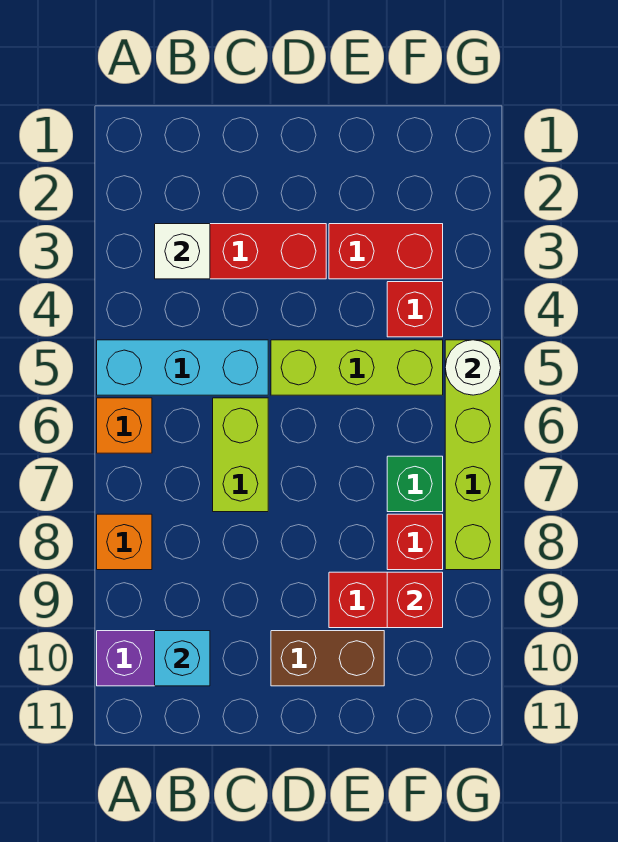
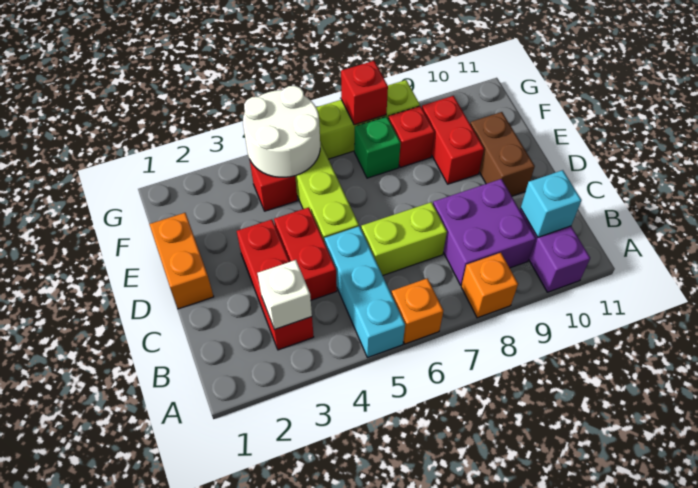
none -> purple 2x2 brick [433,179,536,285]
none -> orange 1x2 brick [149,213,214,309]
red 1x2 brick [329,224,443,279] -> red 1x2 brick moved to [274,207,337,300]
red 1x1 brick [387,572,443,628] -> red 1x1 brick moved to [341,61,388,125]
white 1x1 round brick [445,340,501,395] -> white 2x2 round brick [243,86,320,177]

